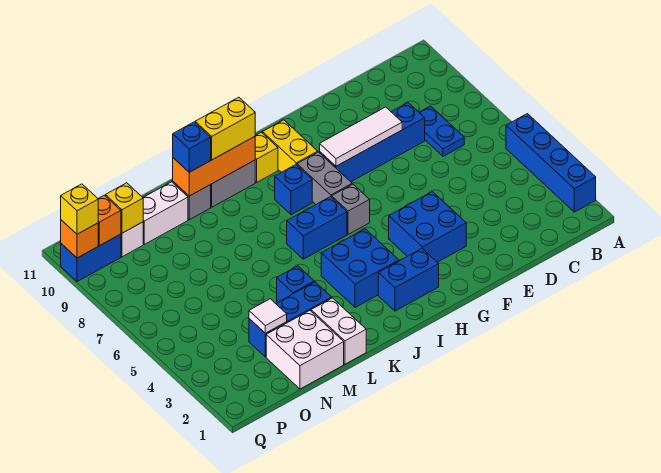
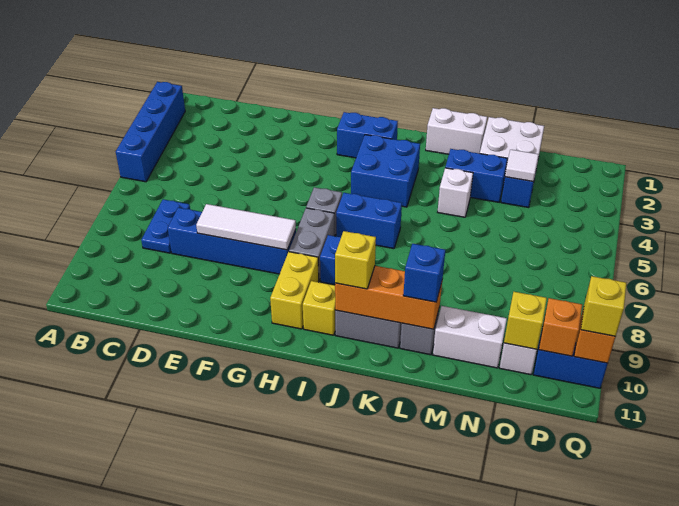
blue 2x2 brick [389,192,466,262] -> none
yellow 1x2 brick [195,97,255,160] -> yellow 1x1 brick [335,231,376,289]
white 1x2 brick [311,298,366,364] -> white 1x2 brick turned to [426,108,487,154]
blue 1x1 brick [277,266,314,302] -> white 1x1 brick [438,168,473,217]

